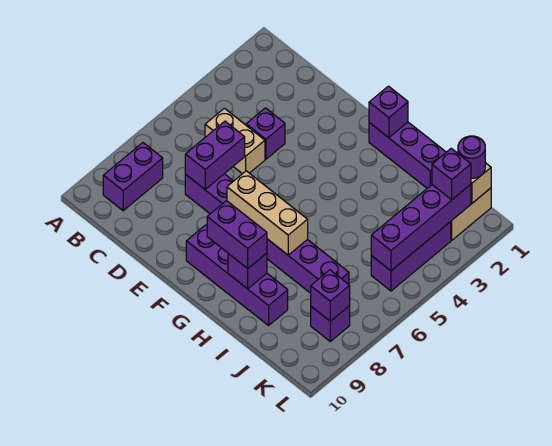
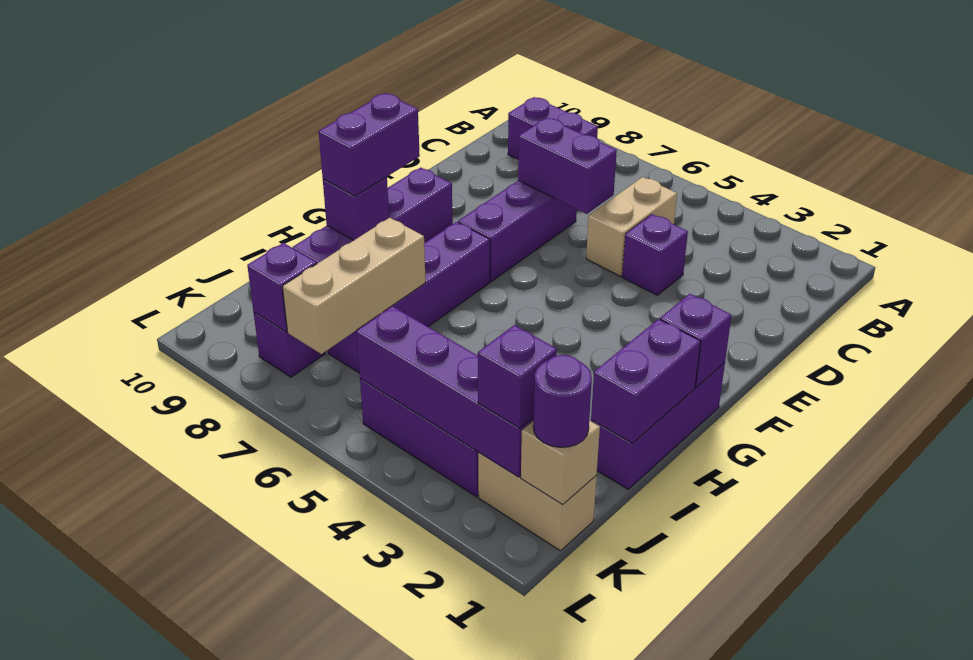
tan 1x3 brick [227,171,308,255] -> tan 1x3 brick moved to [282,218,426,354]
none -> purple 1x2 brick [591,319,701,443]

